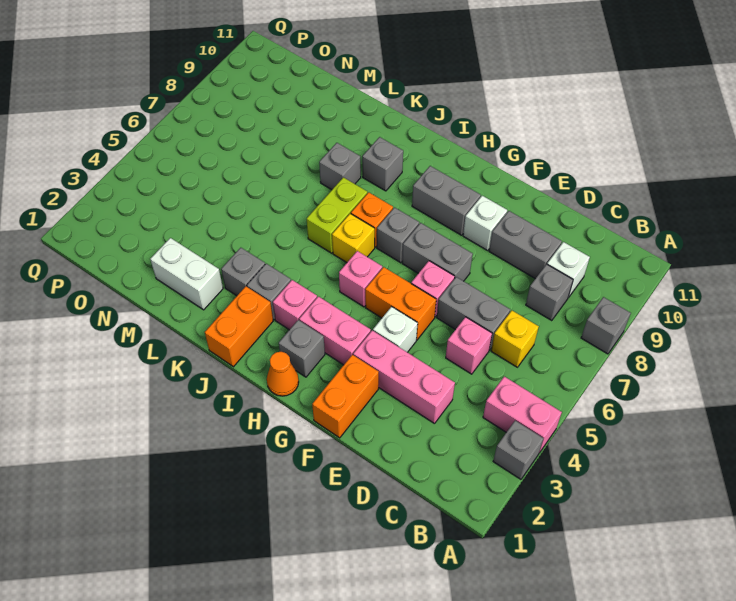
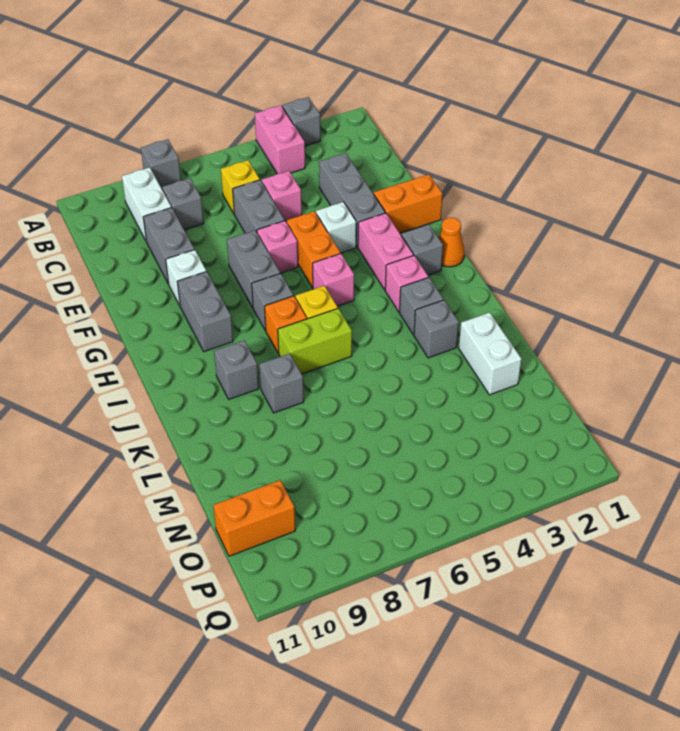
white 1x1 brick [547,242,590,298] -> white 1x2 brick [122,167,171,242]
pink 1x3 brick [353,330,455,424] -> grey 1x3 brick [319,153,385,247]
orange 1x2 brick [205,286,273,367] -> orange 1x2 brick moved to [213,480,295,556]

